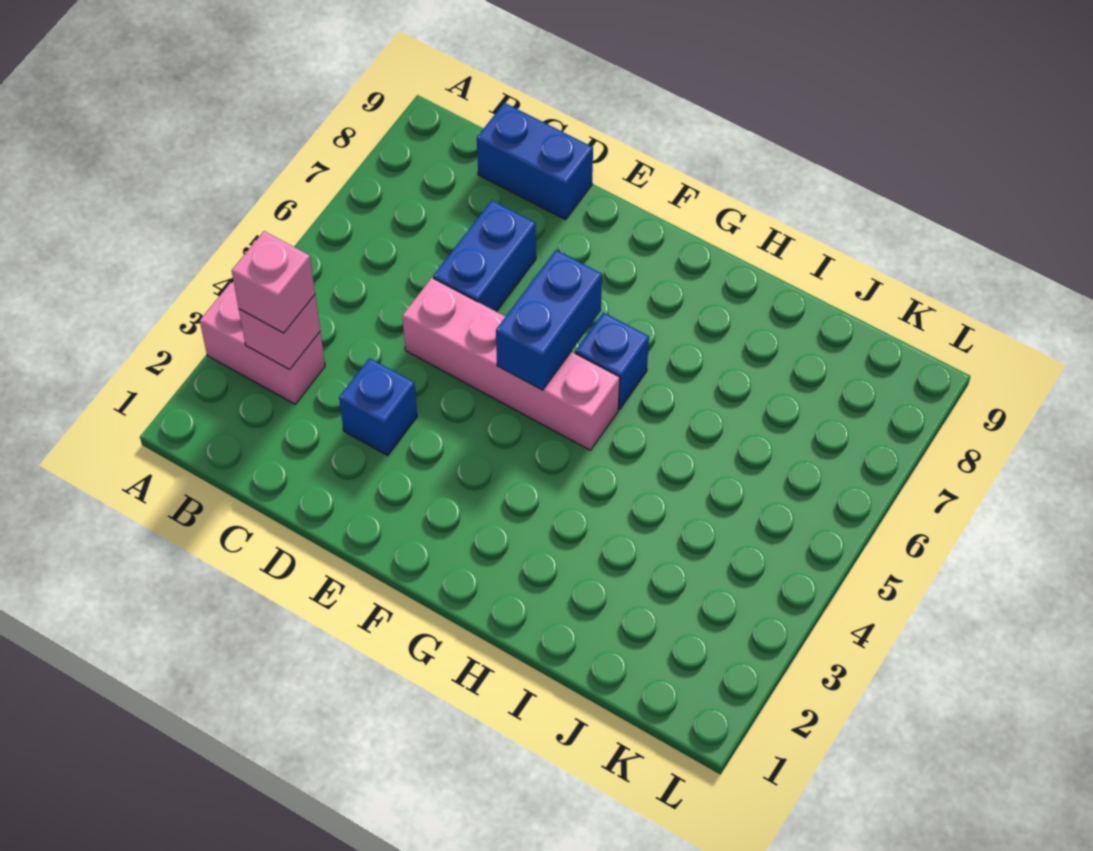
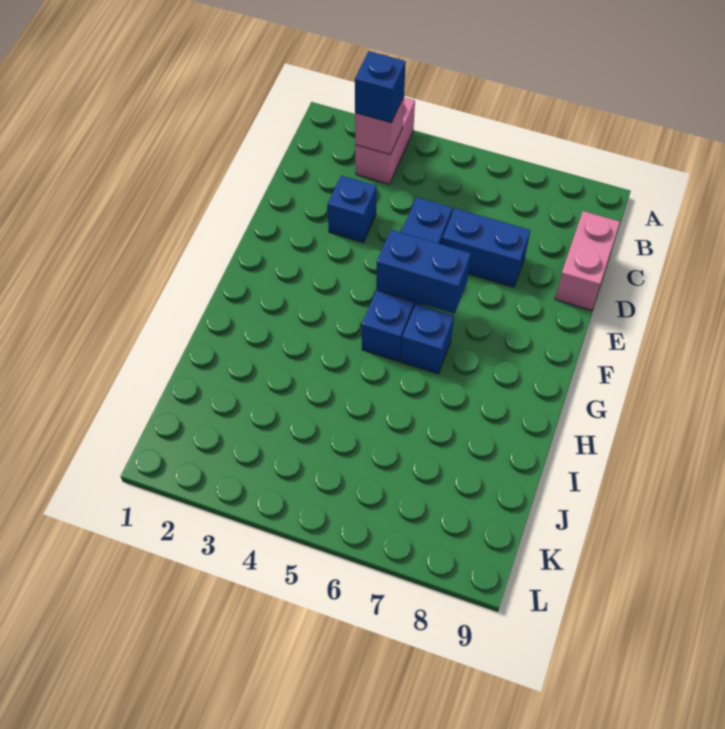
pink 1x1 brick [232,231,315,333] -> blue 1x1 brick [355,51,406,123]
blue 1x2 brick [477,103,593,220] -> pink 1x2 brick [555,211,620,310]
pink 1x4 brick [402,278,620,450] -> blue 1x4 brick [362,197,453,361]

